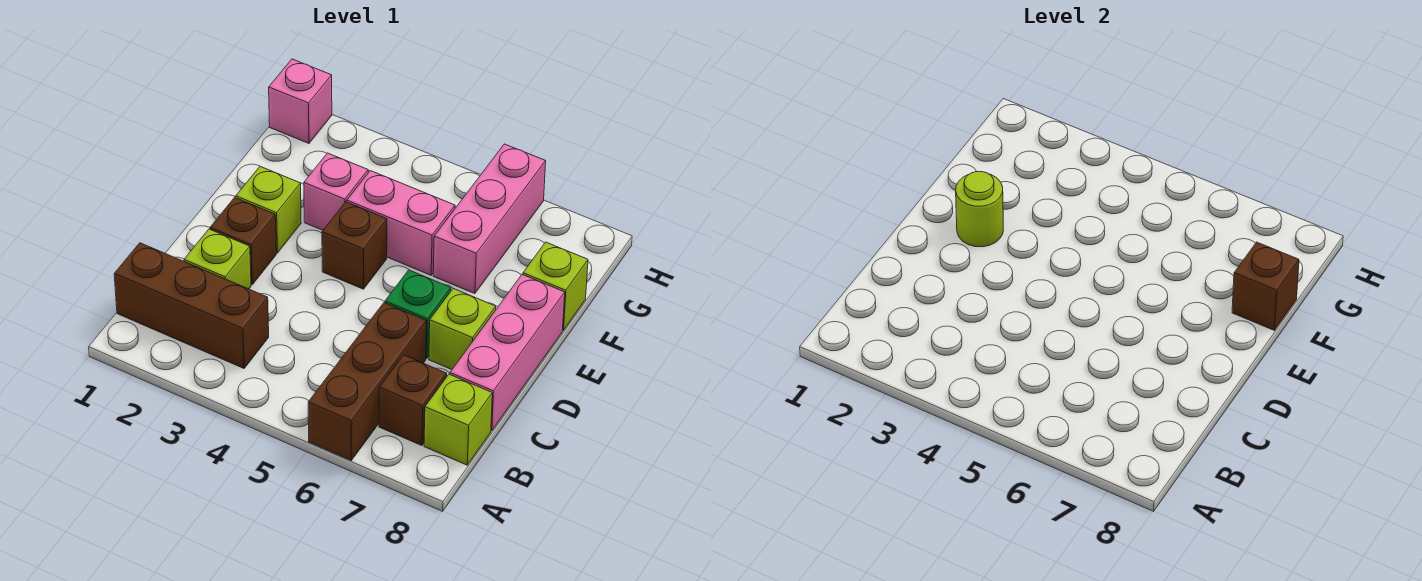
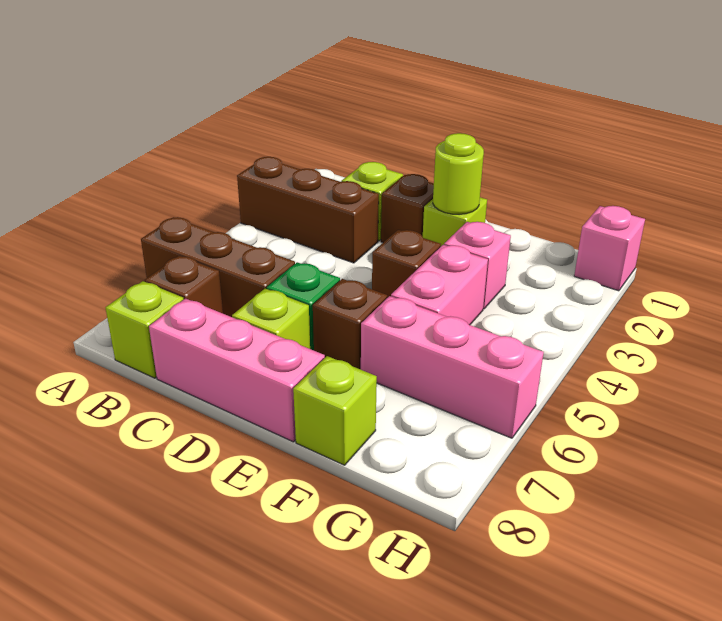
brown 1x3 brick [114,243,269,368] -> brown 1x3 brick turned to [237,157,379,263]
brown 1x1 brick [1232,242,1299,330] -> brown 1x1 brick moved to [313,279,387,369]

